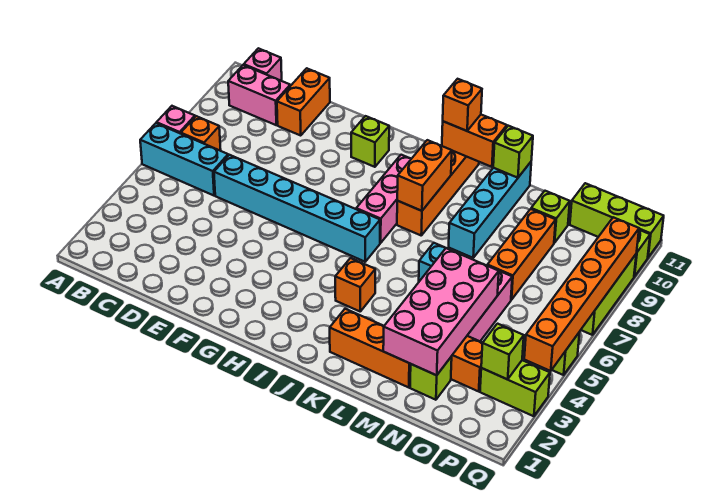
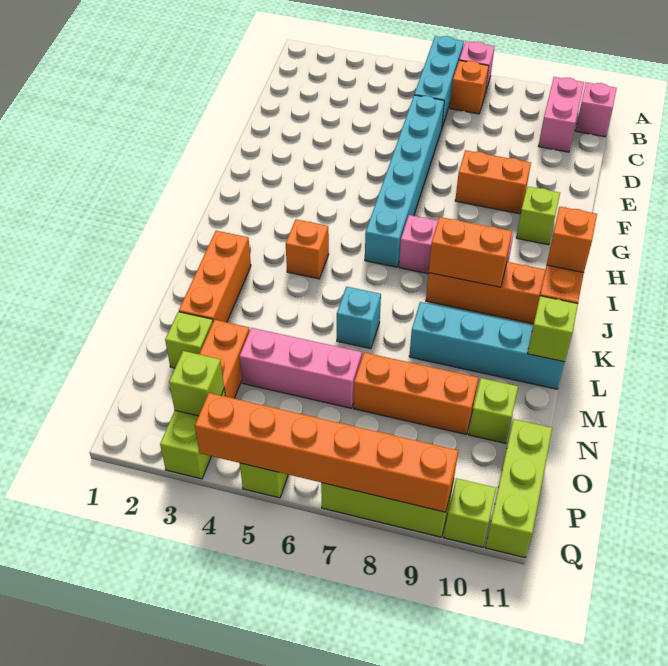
orange 1x2 brick [277,68,330,135] -> orange 1x2 brick moved to [455,150,531,214]
pink 2x4 brick [383,248,499,375] -> none

